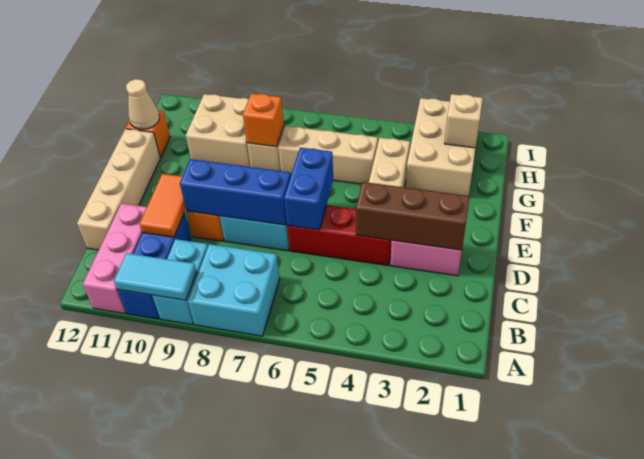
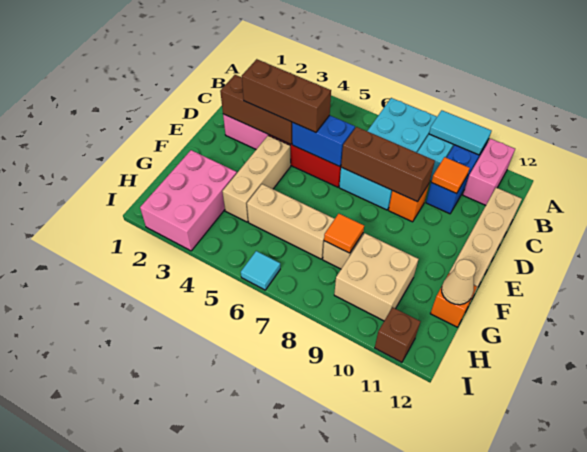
pink 1x3 brick [83,203,147,314] -> pink 1x2 brick [463,139,515,205]
orange 1x2 tile [140,174,186,237] -> orange 1x1 tile [431,157,470,194]
none -> brown 1x3 brick [241,59,331,132]
blue 1x2 brick [284,148,333,230] -> blue 1x2 brick turned to [292,115,355,167]
blue 1x3 brick [180,159,291,225] -> brown 1x3 brick [341,127,435,202]
tan 2x3 brick [406,98,475,196] -> pink 2x3 brick [140,150,237,251]
orange 1x1 brick [243,94,284,147] -> orange 1x1 tile [324,214,364,253]
tan 1x1 brick [444,94,483,148] -> none
none -> cyan 1x1 tile [241,251,280,290]
none -> brown 1x1 brick [375,307,420,362]

